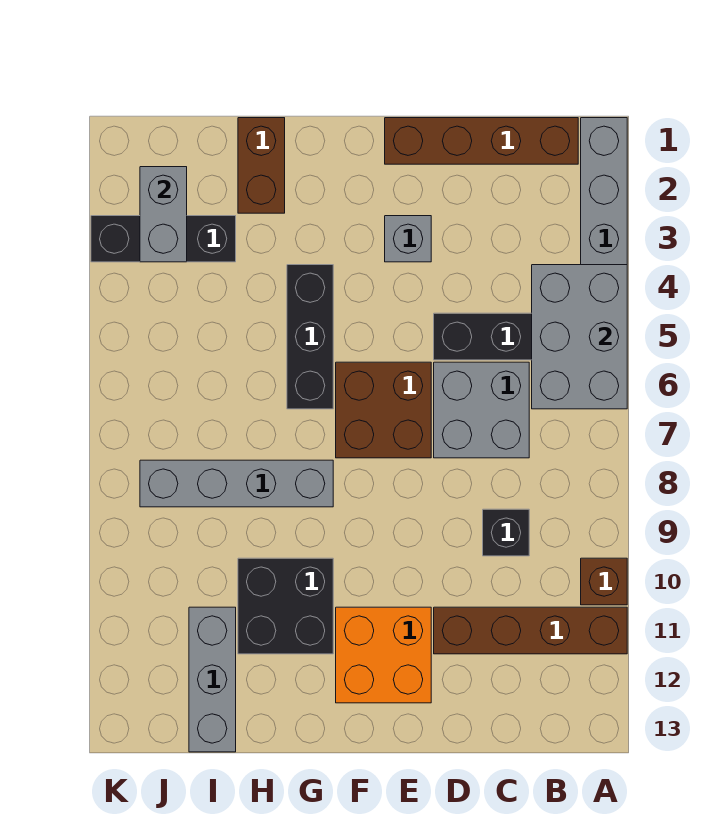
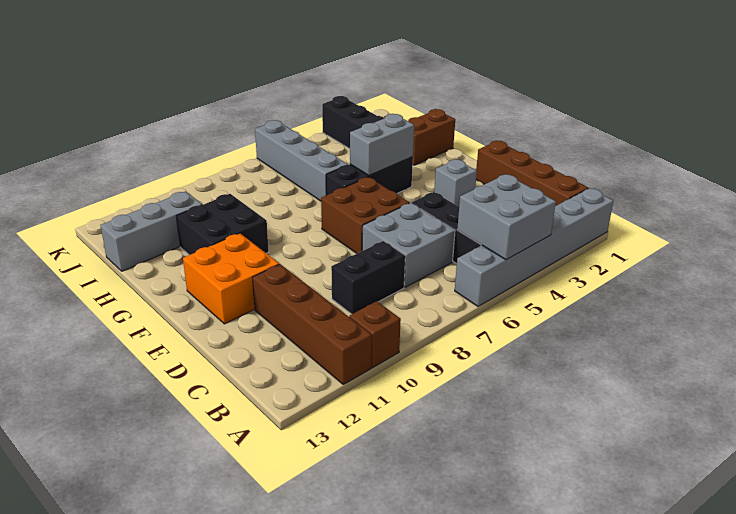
grey 2x3 brick [532,265,627,409] -> grey 2x2 brick [457,174,556,260]
black 1x1 brick [483,509,529,556] -> black 1x2 brick [331,241,405,314]
grey 1x4 brick [140,460,333,507] -> grey 1x4 brick moved to [255,120,348,201]
grey 1x2 brick [140,167,187,262] -> grey 1x2 brick moved to [350,114,414,175]

